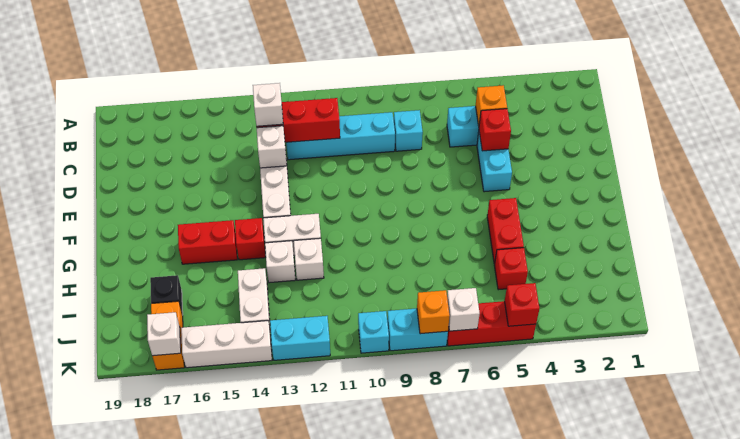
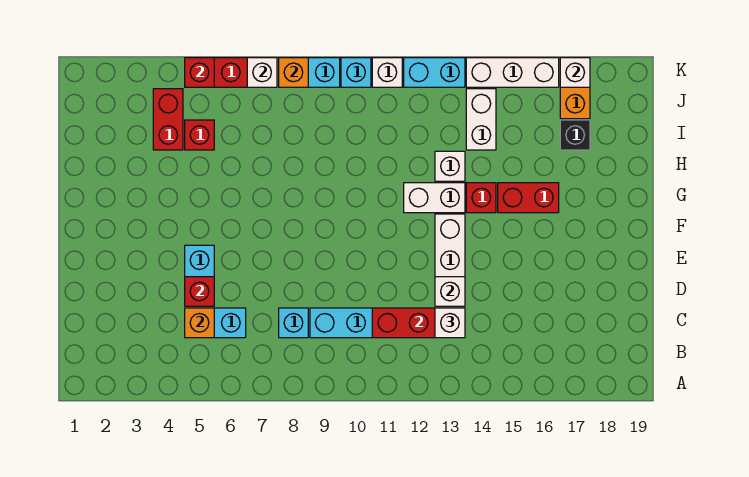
red 1x2 brick [487,198,524,264] -> red 1x2 brick moved to [153,89,183,150]
white 1x1 brick [294,238,324,280] -> white 1x1 brick moved to [372,58,402,87]

